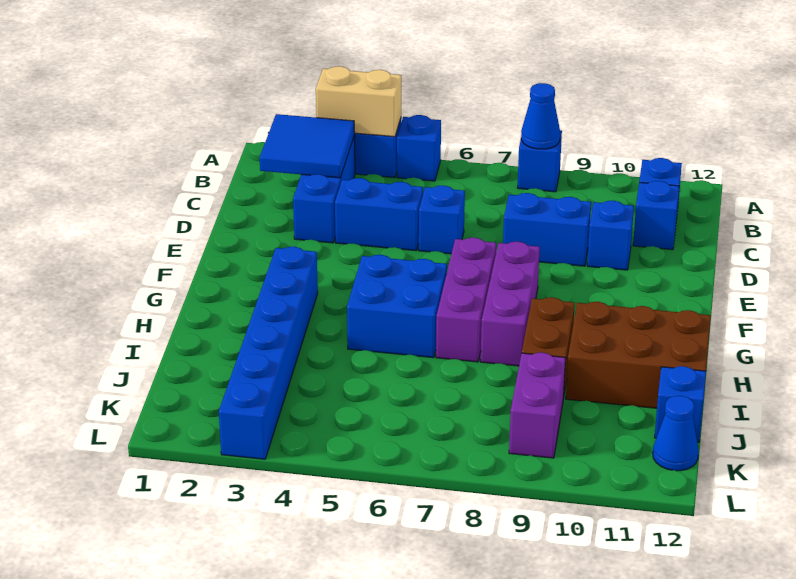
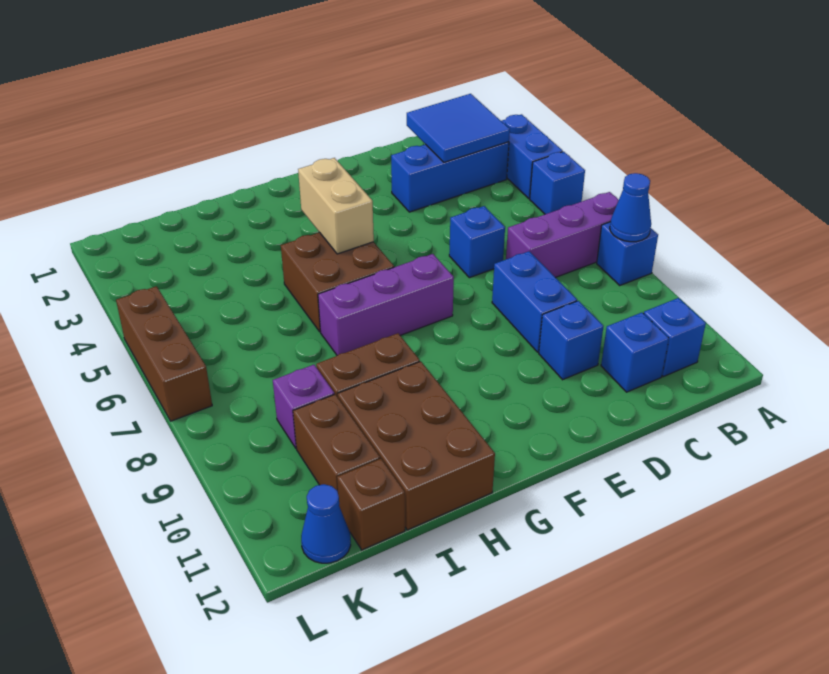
tan 1x2 brick [316,66,401,137] -> tan 1x2 brick moved to [298,158,374,254]
blue 1x2 brick [335,178,423,251] -> none
purple 1x3 brick [481,242,540,366] -> purple 1x3 brick moved to [506,192,618,278]
blue 1x6 brick [219,247,318,459] -> none
blue 2x2 brick [347,255,447,358] -> brown 2x2 brick [281,232,394,332]
purple 1x2 brick [509,353,566,458] -> purple 1x1 brick [273,365,334,448]
none -> brown 1x2 brick [293,394,380,492]
blue 1x1 brick [655,366,706,442] -> brown 1x1 brick [337,459,405,550]
none -> brown 1x3 brick [116,286,212,421]

